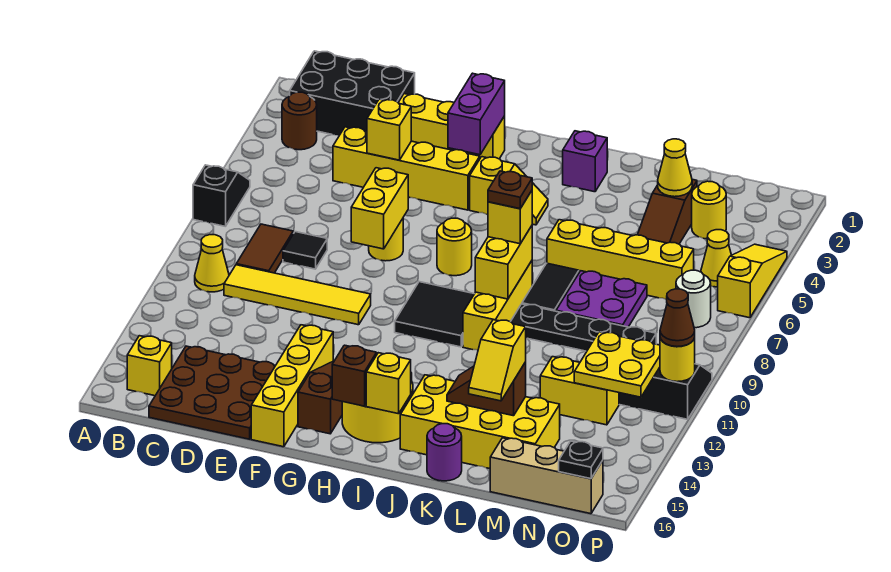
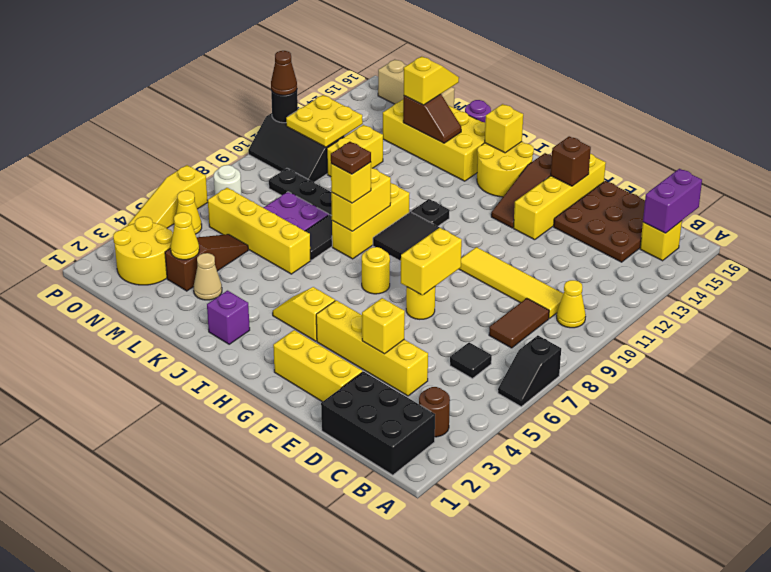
black 1x1 tile [283,232,327,269] -> black 1x1 tile moved to [450,342,492,379]
purple 1x2 brick [448,73,505,155] -> purple 1x2 brick moved to [643,169,702,233]
brown 1x1 brick [332,345,377,406] -> brown 1x1 brick moved to [551,136,591,186]
none -> tan 1x1 cone [194,253,222,300]
yellow 1x2 brick [540,357,619,425] -> yellow 1x2 brick turned to [327,125,383,177]
yellow 1x1 round brick [692,181,726,239] -> yellow 2x2 round brick [113,217,173,285]
black 1x1 plate [559,441,603,479] -> black 1x1 plate moved to [411,199,450,226]
yellow 1x1 round brick [660,338,695,382] -> black 1x1 round brick [271,90,298,123]

